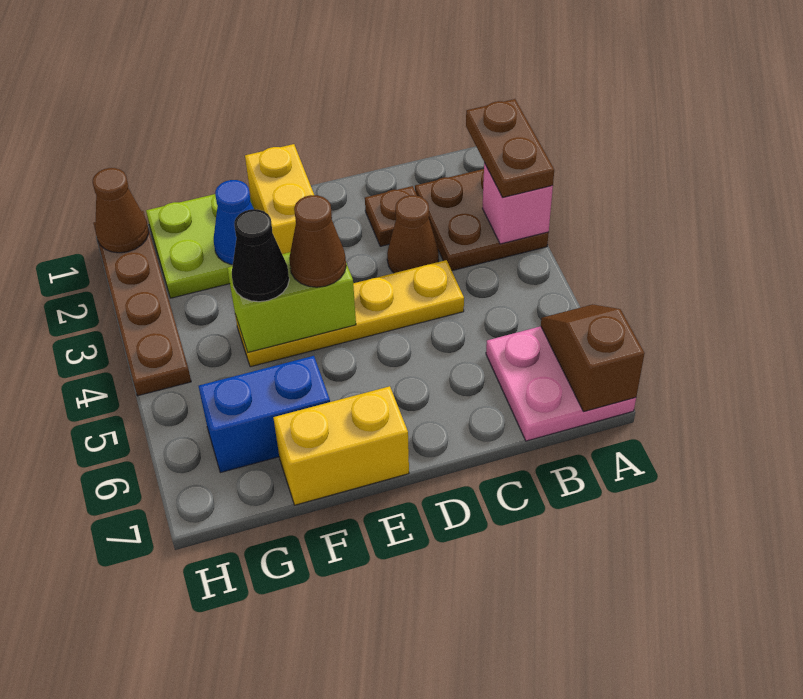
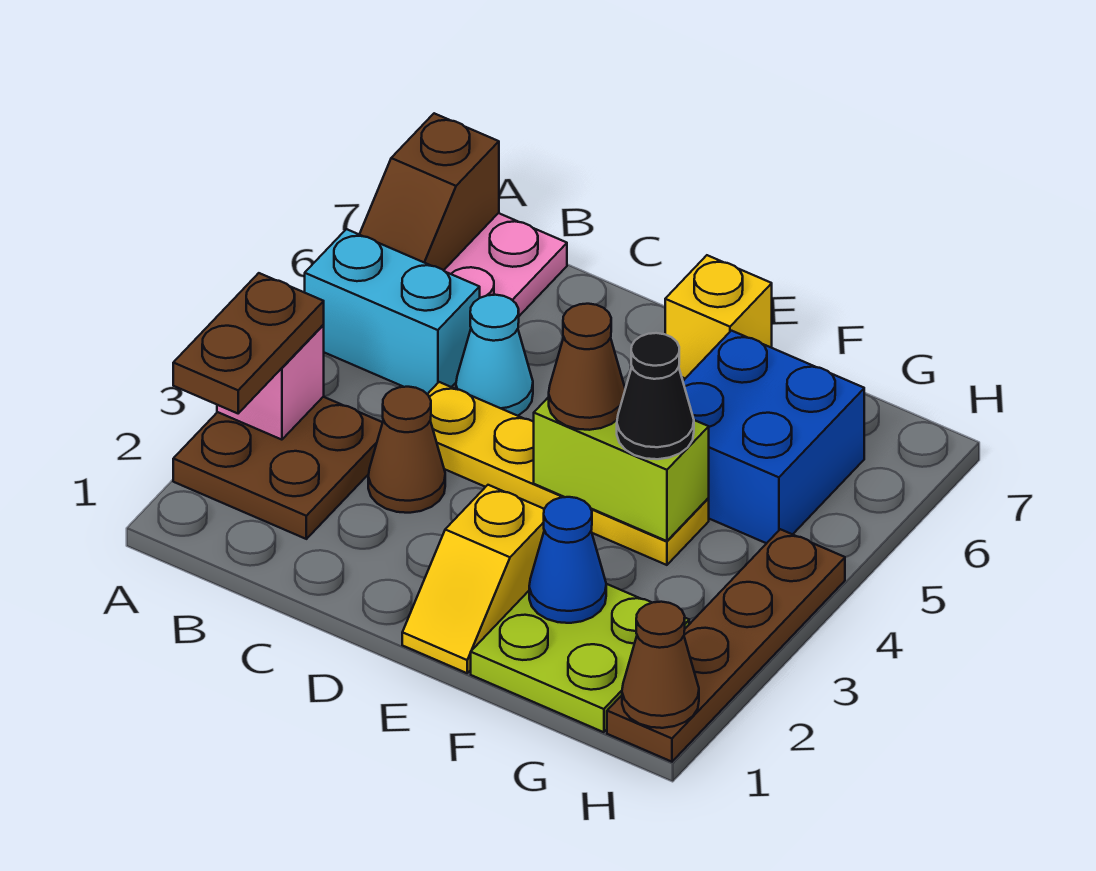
none -> cyan 1x2 brick [305,229,480,394]
brown 1x1 plate [365,186,417,246] -> none
none -> cyan 1x1 cone [456,295,533,416]
yellow 1x2 brick [245,144,314,254] -> yellow 1x2 slope [402,485,544,673]
yellow 1x2 brick [273,386,409,505] -> yellow 1x1 brick [665,255,772,378]
blue 1x2 brick [199,356,330,473] -> blue 2x2 brick [683,331,864,543]

